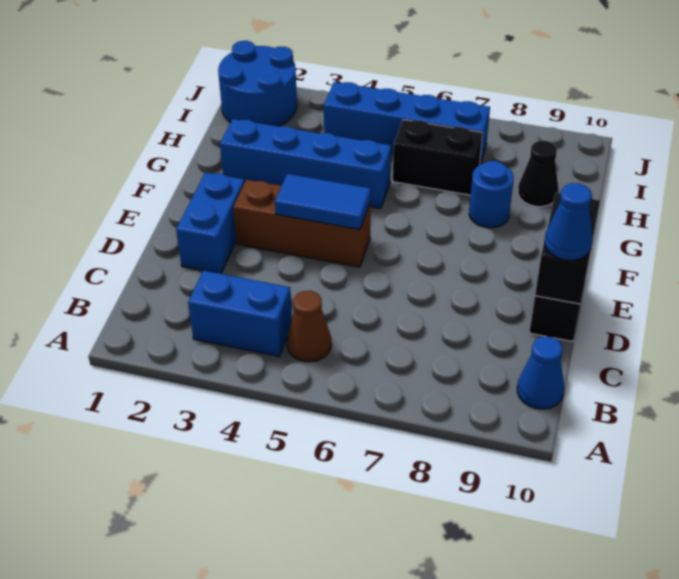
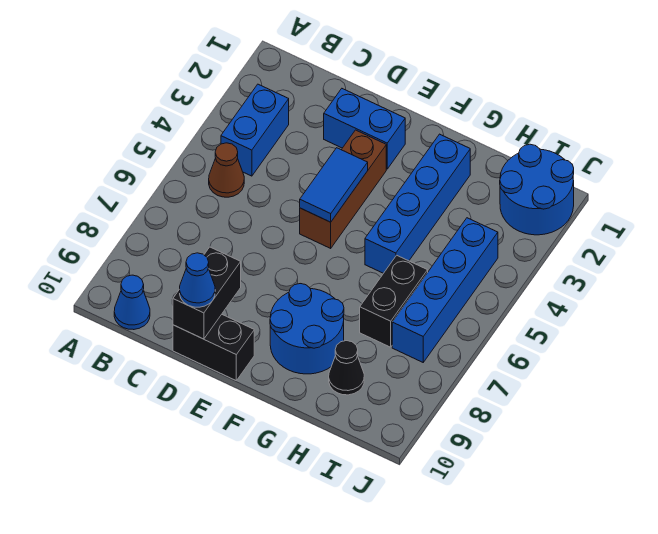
black 1x2 brick [535,193,600,304] -> black 1x2 brick turned to [173,247,241,339]
blue 1x1 round brick [469,161,514,228] -> blue 2x2 round brick [270,284,344,374]

